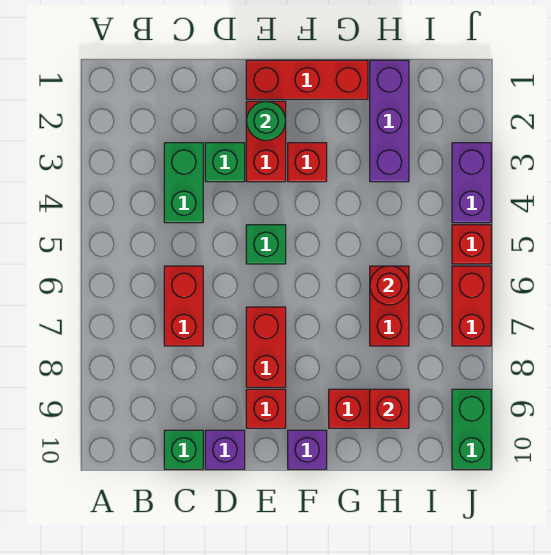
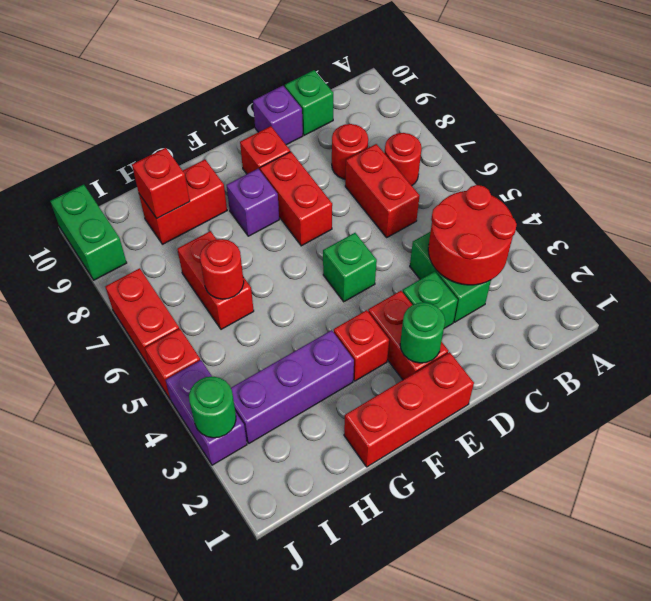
none -> red 2x2 round brick [428,185,517,285]
none -> red 1x1 round brick [385,133,421,186]
none -> red 1x1 round brick [332,124,368,179]
purple 1x1 brick [288,430,327,469] -> purple 1x1 brick moved to [227,169,279,236]
purple 1x3 brick [370,60,409,182] -> purple 1x3 brick turned to [231,330,354,443]
none -> green 1x1 round brick [189,377,236,438]

